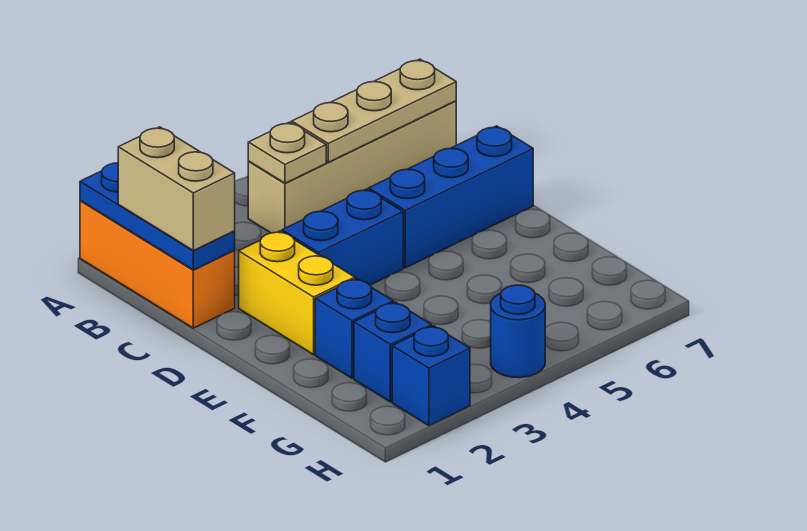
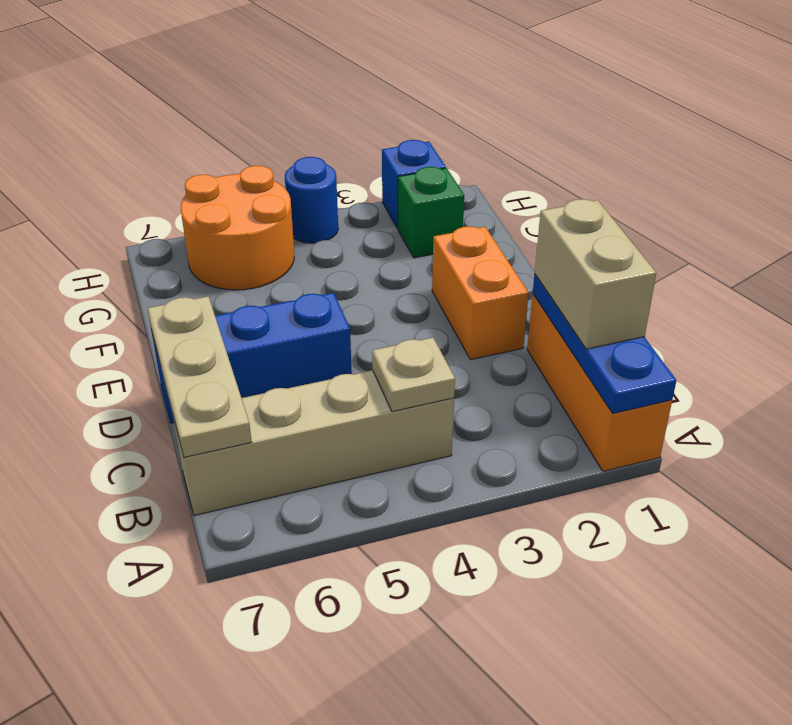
tan 1x3 plate [292,59,456,162] -> tan 1x3 plate turned to [147,296,252,457]
yellow 1x2 brick [239,231,355,355] -> orange 1x2 brick [432,226,529,360]
blue 1x2 brick [282,189,403,285] -> none
blue 1x1 brick [315,278,393,378] -> none
blue 1x1 brick [354,302,432,402] -> green 1x1 brick [398,167,464,258]
none -> orange 2x2 round brick [181,166,294,290]

